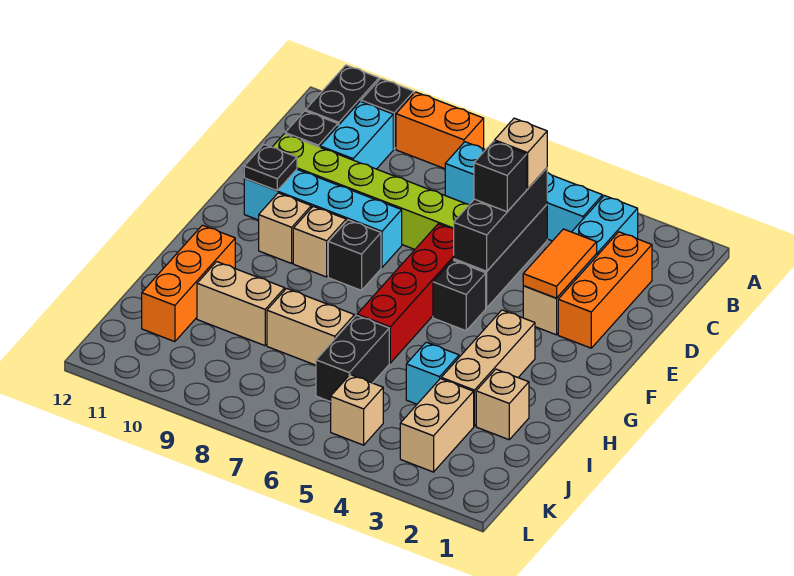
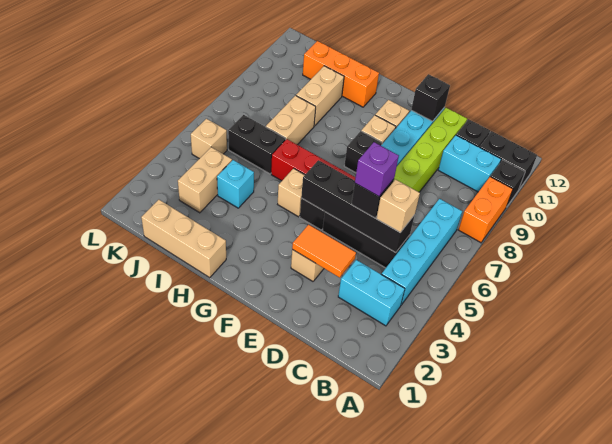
orange 1x3 brick [558,232,652,348] -> none
black 1x3 brick [454,168,547,271] -> black 1x4 brick [301,160,415,253]
none -> purple 1x1 brick [355,142,399,197]
black 1x1 plate [244,144,297,190] -> black 1x1 brick [411,74,450,121]
tan 1x3 brick [441,310,535,426] -> tan 1x3 brick moved to [141,200,226,278]
tan 1x1 brick [476,369,529,440] -> tan 1x1 brick moved to [278,168,305,217]
tan 1x2 brick [400,379,474,472] -> tan 1x2 brick turned to [178,147,232,213]

